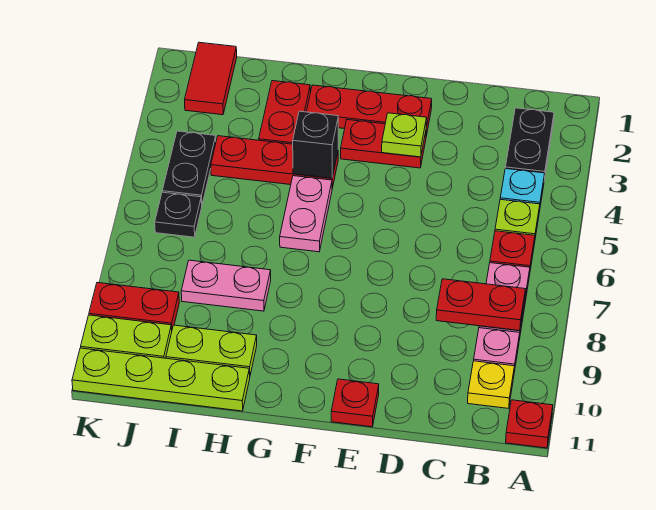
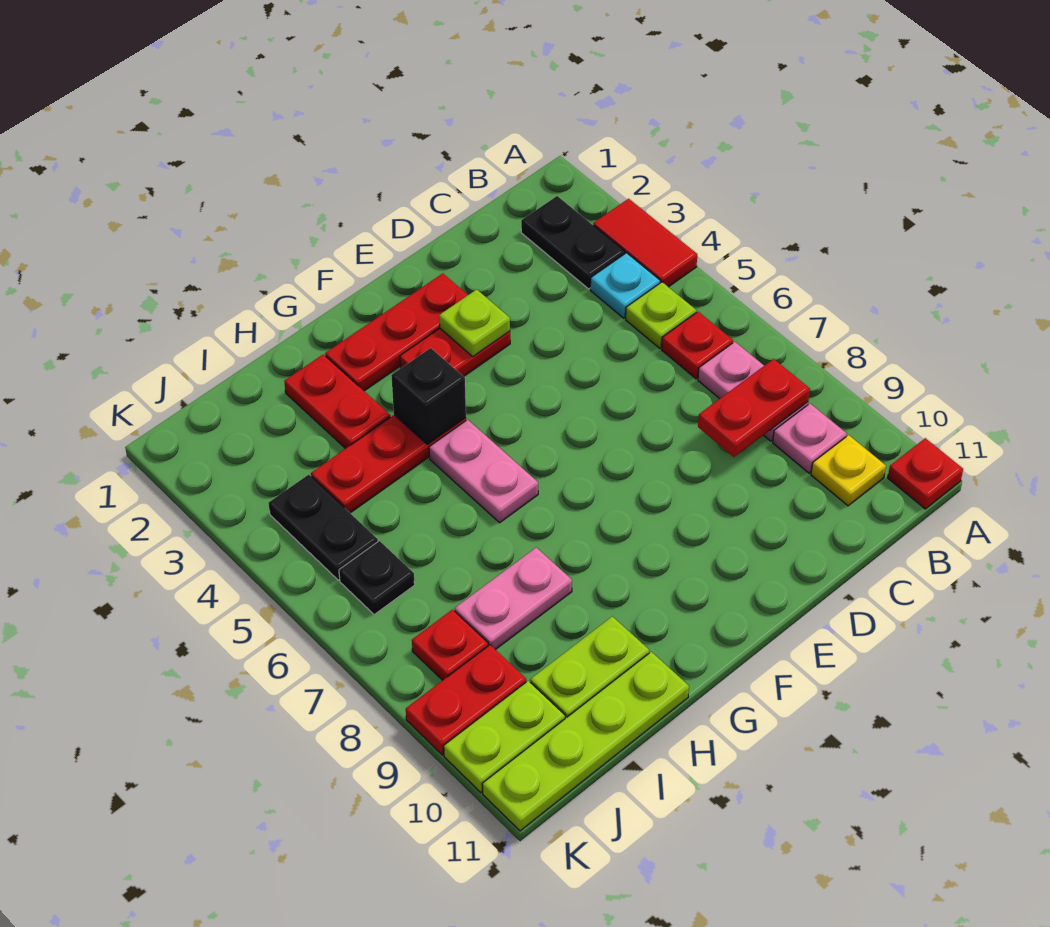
red 1x1 plate [331,379,379,427] -> red 1x1 plate moved to [412,610,488,680]
red 1x2 tile [185,42,237,115] -> red 1x2 tile moved to [593,199,697,287]

